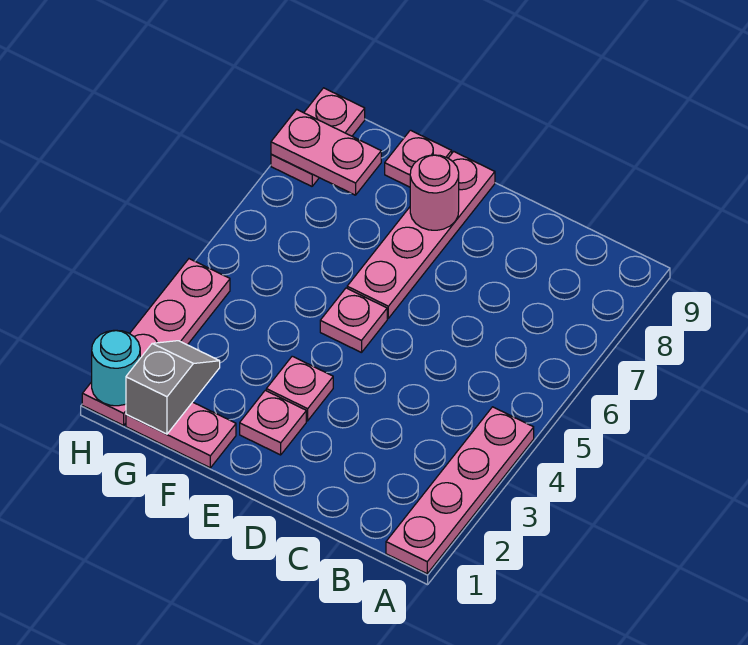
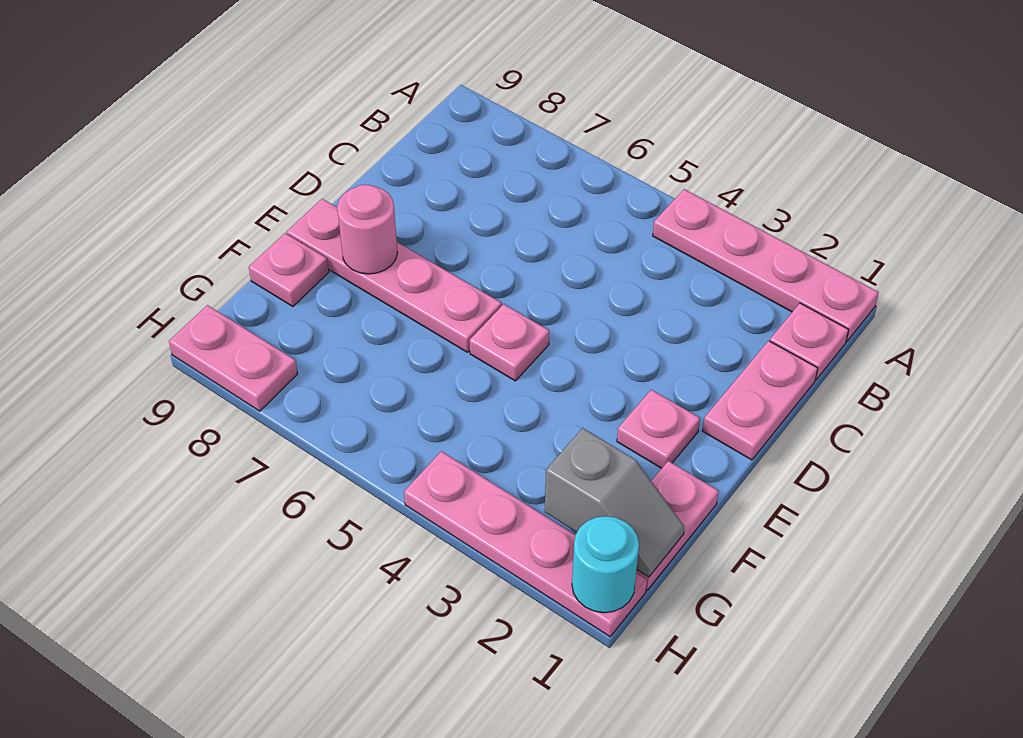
pink 1x1 plate [266,356,333,421] -> pink 1x1 plate moved to [770,303,849,380]
grey 1x2 slope [126,341,220,434] -> grey 1x2 slope turned to [545,428,685,577]
pink 1x2 plate [271,109,381,195] -> pink 1x2 plate moved to [702,341,818,460]

